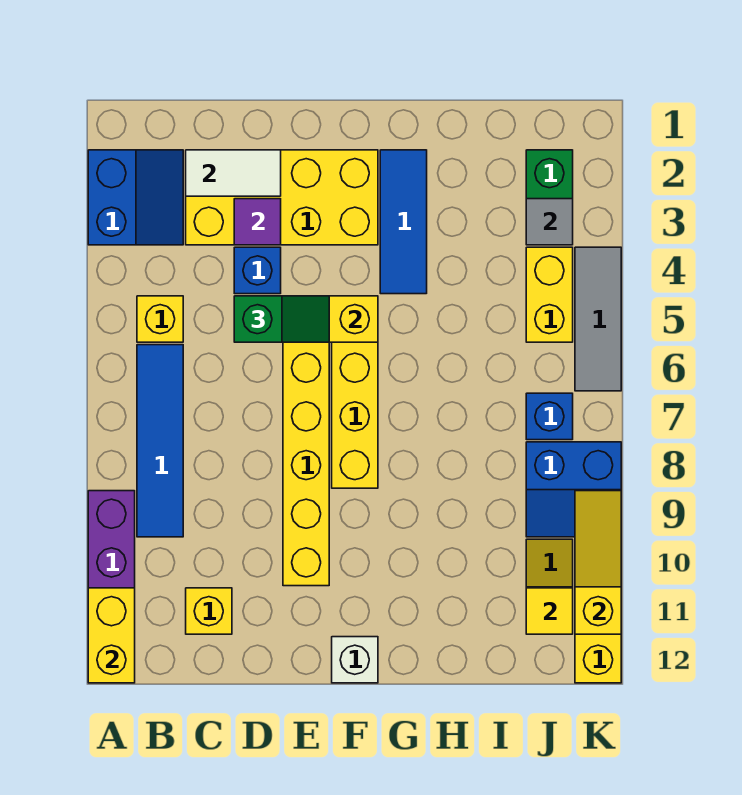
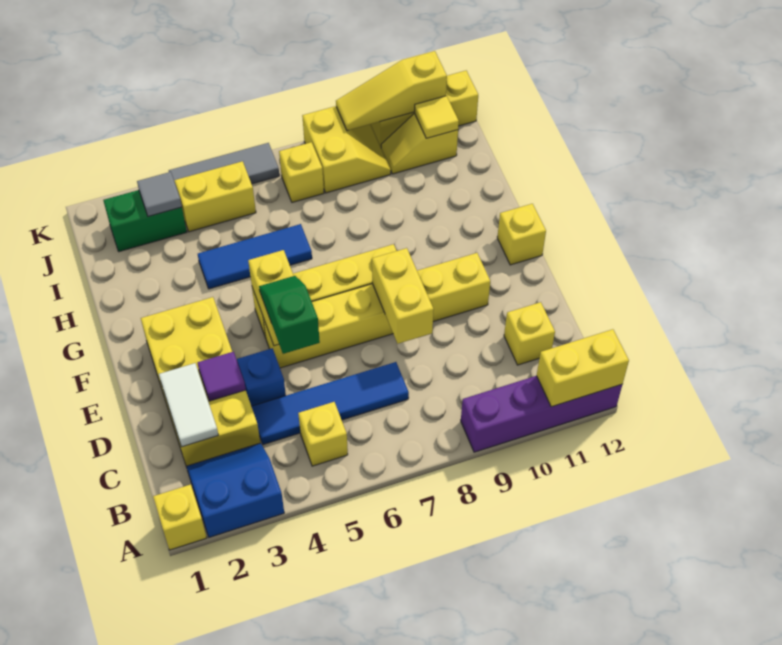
none -> yellow 1x1 brick [153,484,207,550]
blue 1x4 tile [137,345,183,537] -> blue 1x4 tile moved to [251,362,409,445]
none -> yellow 1x2 brick [372,248,434,344]
white 1x1 brick [332,637,378,683] -> yellow 1x1 brick [497,204,546,265]
blue 1x3 tile [380,150,427,294] -> blue 1x3 tile moved to [198,224,312,289]
blue 1x1 brick [526,393,573,440] -> yellow 1x1 brick [279,142,324,202]
blue 2x2 slope [526,442,621,537] -> yellow 2x2 slope [302,106,391,193]

